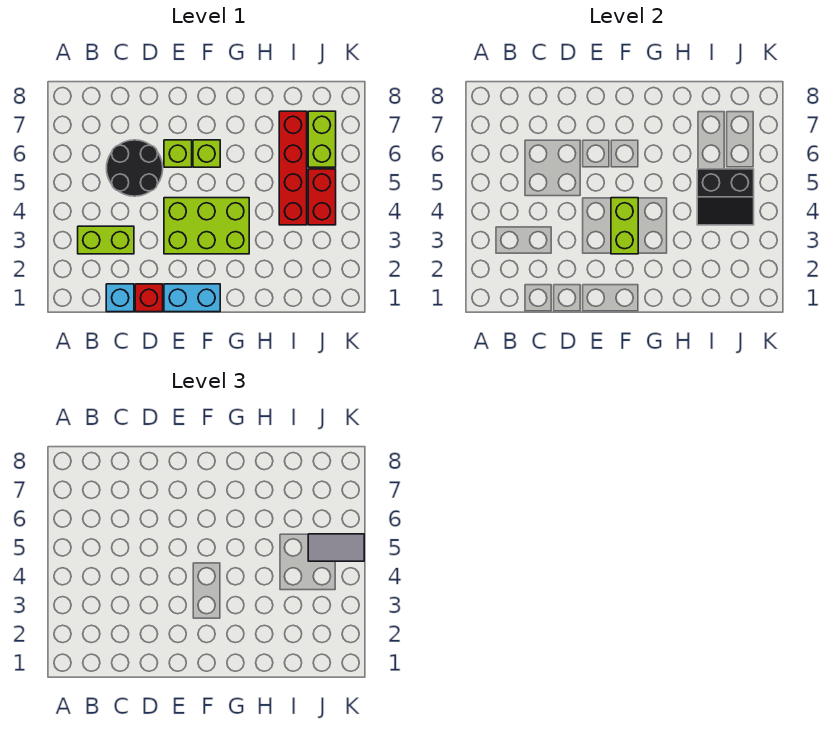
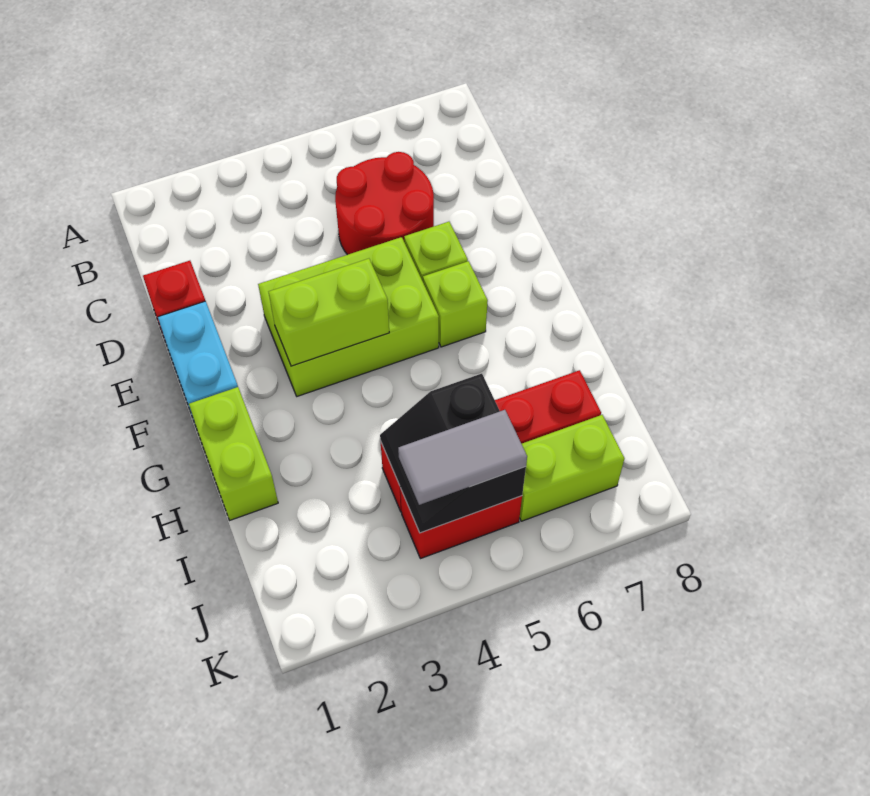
lime 1x2 brick [78,226,134,254] -> lime 1x2 brick moved to [189,387,278,520]
cyan 1x1 brick [106,284,134,312] -> none
black 2x2 round brick [107,140,163,196] -> red 2x2 round brick [335,152,434,255]
lime 2x3 brick [164,198,249,254] -> lime 2x3 brick turned to [258,237,439,396]
grey 1x2 tile [308,534,364,561] -> grey 1x2 tile turned to [398,410,527,505]

